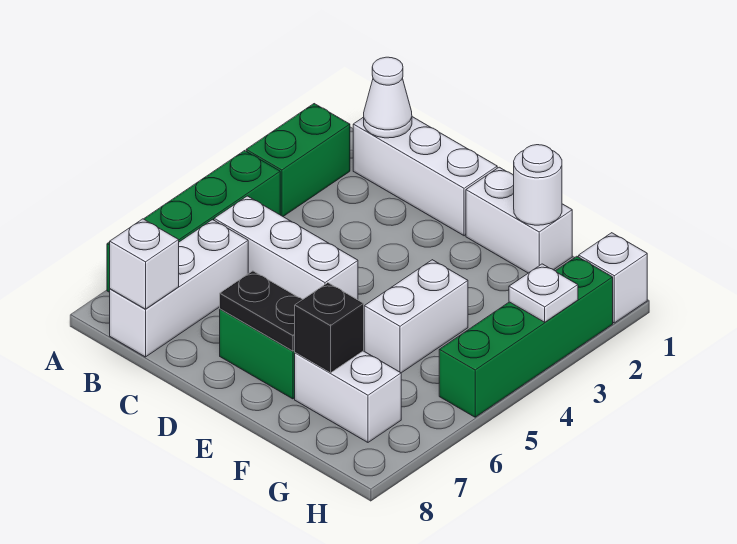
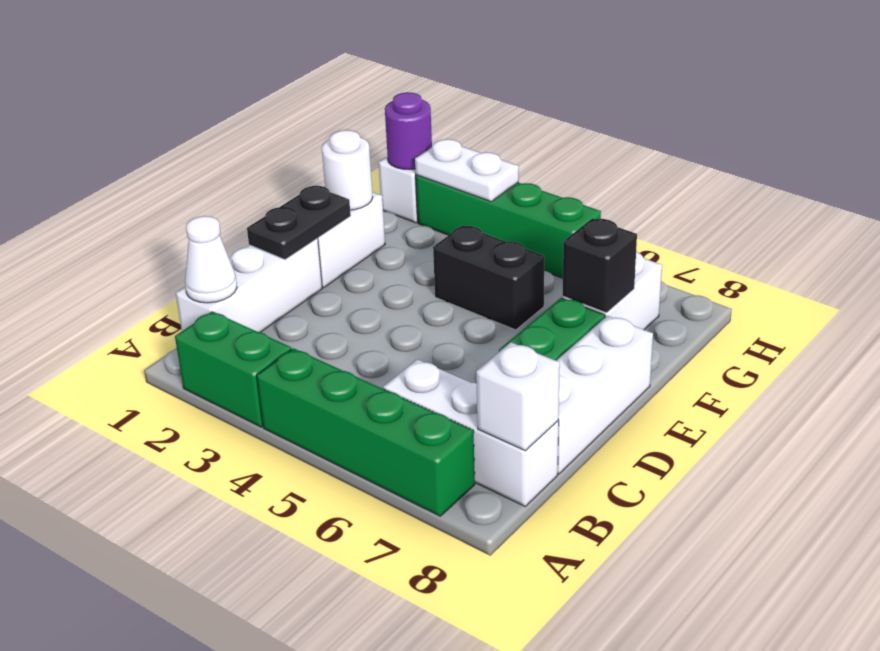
white 1x3 brick [214,196,358,300] -> white 1x3 brick moved to [556,316,653,474]
black 1x2 plate [220,271,303,351] -> black 1x2 plate moved to [247,186,351,260]
white 1x2 brick [364,260,468,373] -> black 1x2 brick [433,226,544,330]
none -> purple 1x1 round brick [385,92,432,169]
white 1x1 plate [509,264,578,322] -> white 1x2 plate [415,139,519,202]

